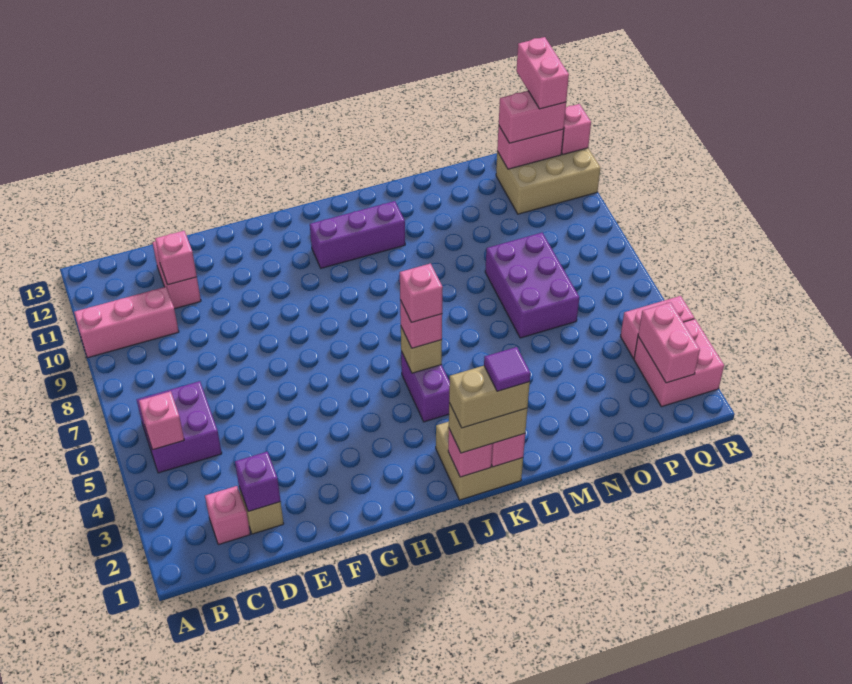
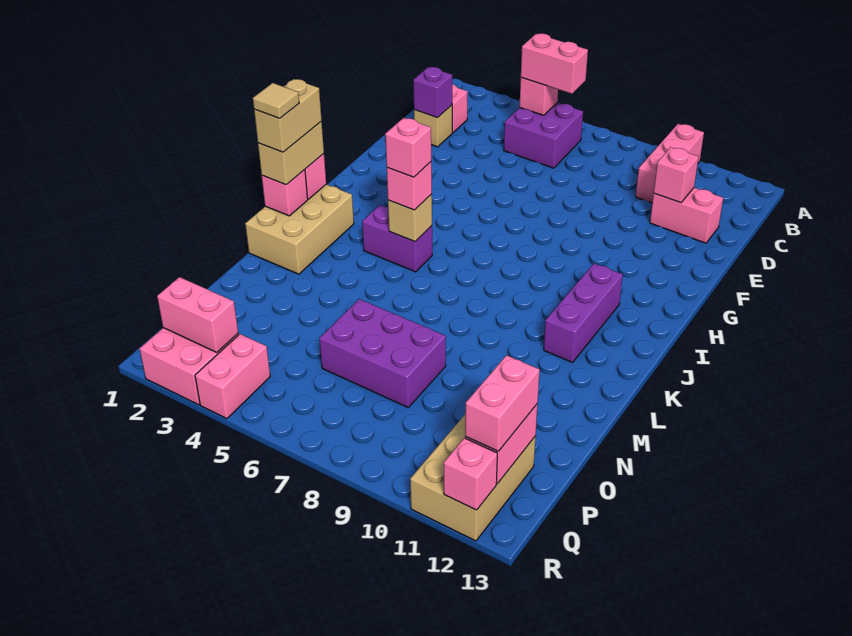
tan 2x2 brick [436,422,523,500] -> tan 2x3 brick [245,184,354,274]
purple 1x1 tile [484,347,530,391] -> tan 1x1 tile [253,83,299,118]
pink 1x2 brick [516,37,569,109] -> pink 1x2 brick moved to [521,33,588,94]

